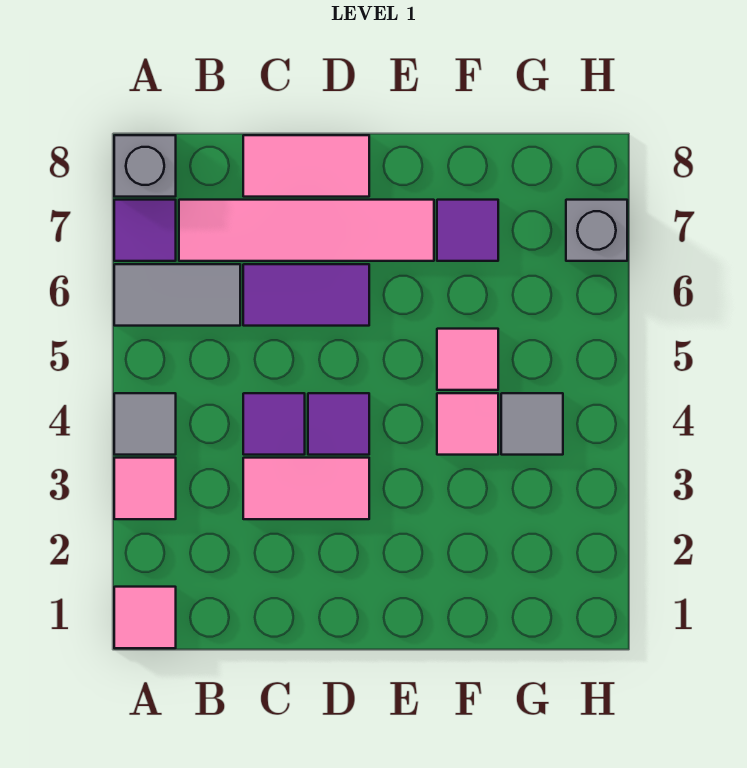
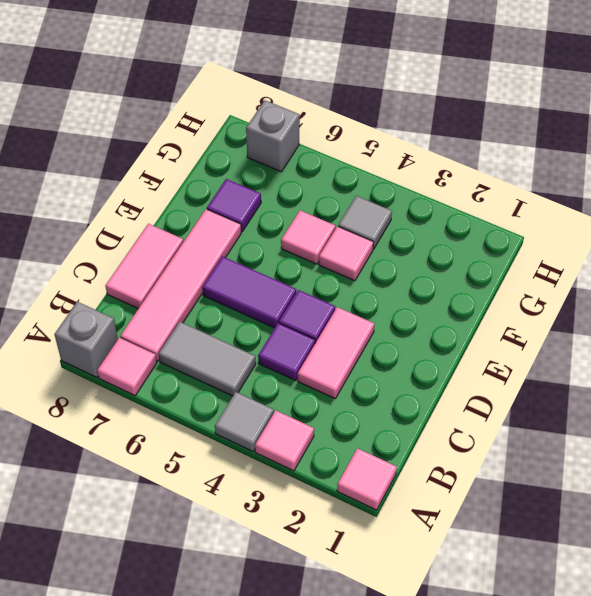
grey 1x2 tile [114,264,240,326] -> grey 1x2 tile turned to [159,322,256,396]
purple 1x1 tile [114,200,176,261] -> pink 1x1 tile [97,338,157,395]
purple 1x2 tile [243,264,369,326] -> purple 1x2 tile turned to [202,256,296,328]

